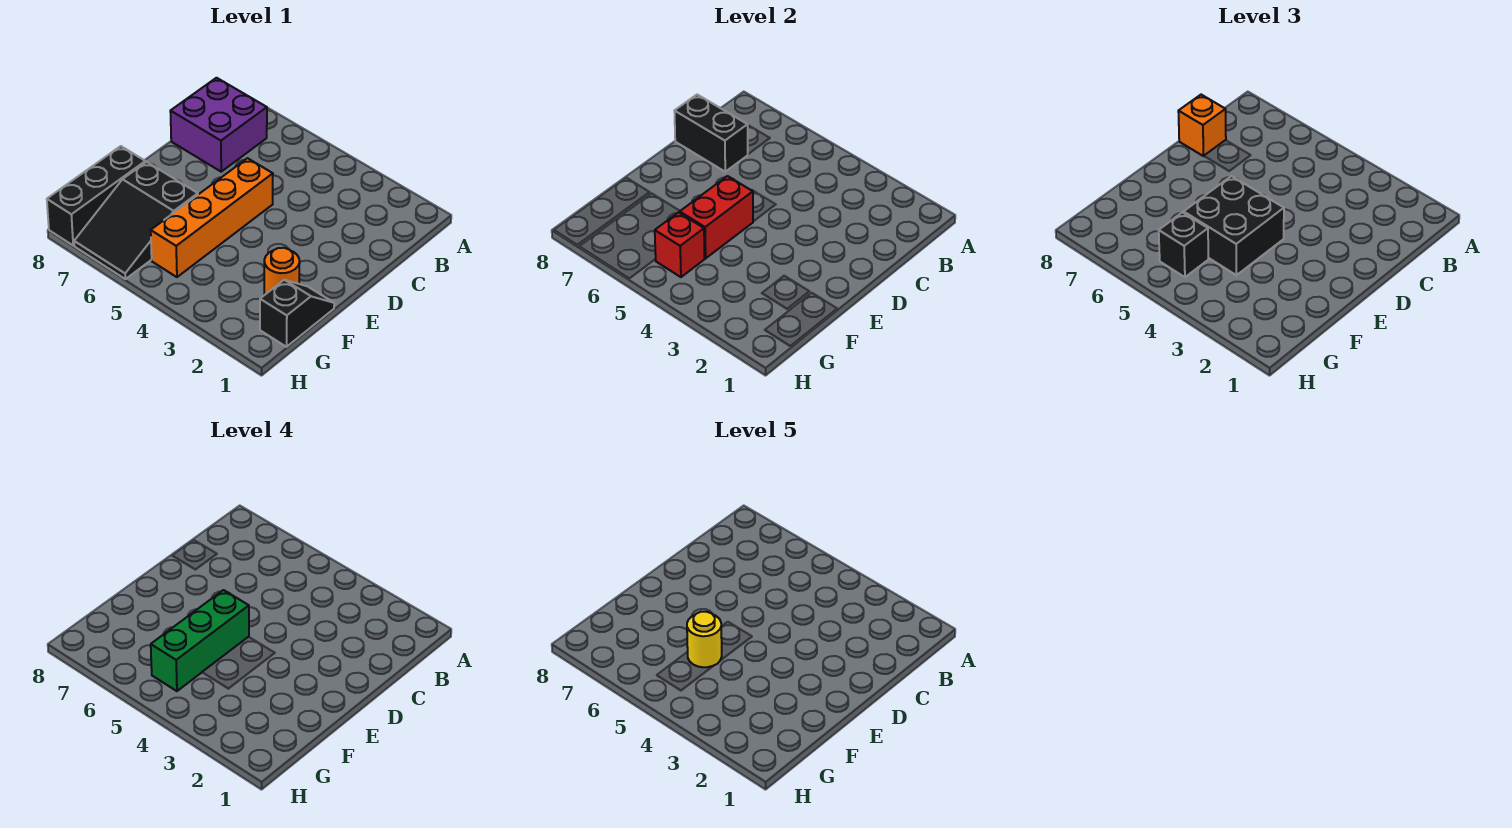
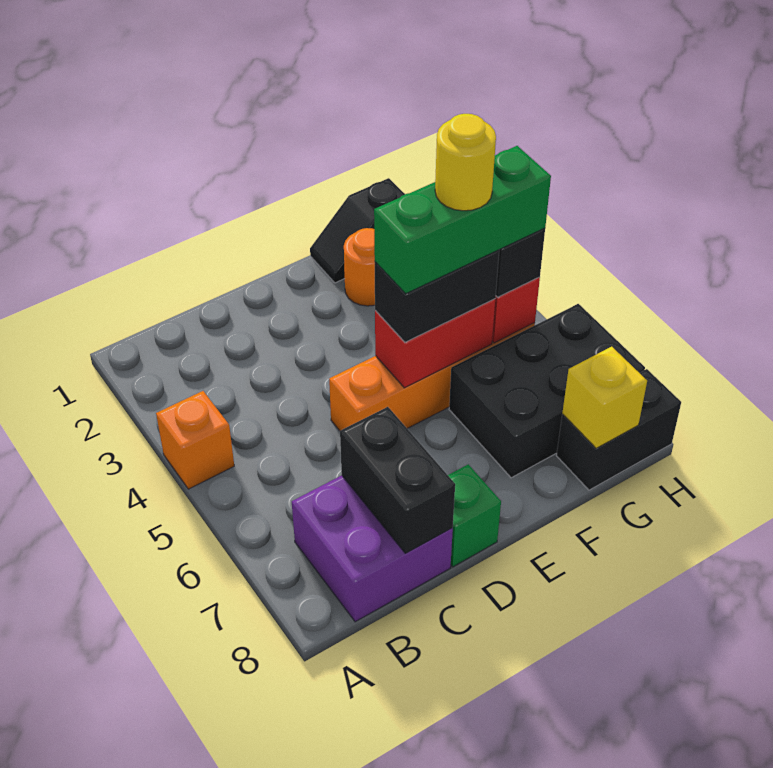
orange 1x1 brick [1178,95,1226,156] -> orange 1x1 brick moved to [156,391,234,489]
none -> green 1x1 brick [448,464,501,567]
black 2x2 brick [1184,176,1284,275] -> black 1x2 brick [375,250,499,342]
black 2x3 slope [74,162,198,279] -> black 2x3 brick [449,304,645,478]
black 1x3 brick [47,146,145,245] -> black 1x2 brick [556,369,681,490]
none -> yellow 1x1 brick [562,347,647,448]

